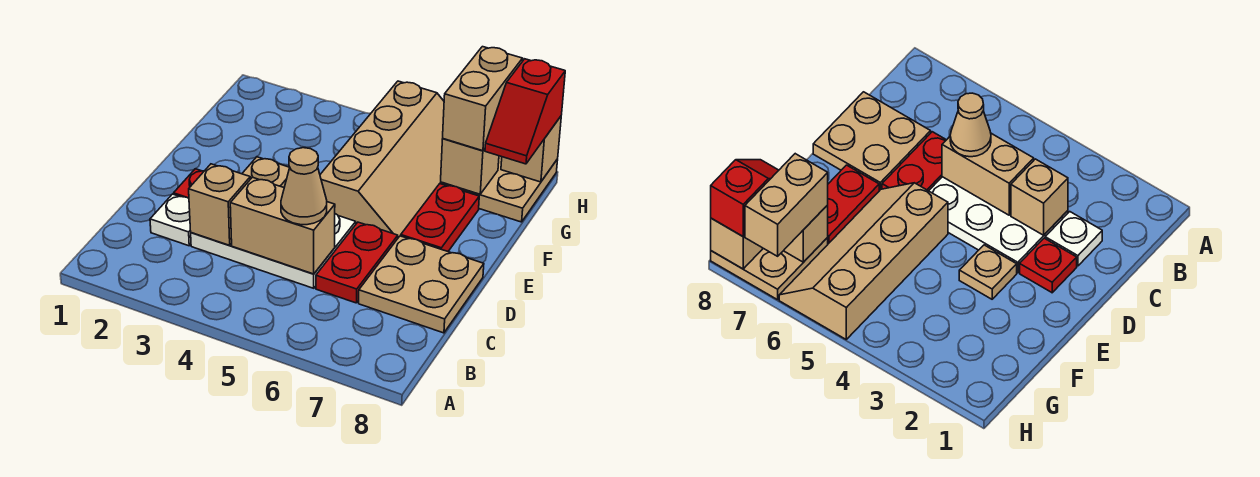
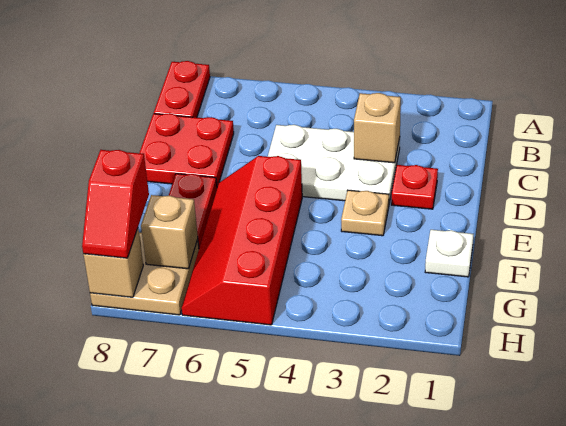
white 1x1 plate [150,194,191,246] -> white 1x1 plate moved to [425,230,474,277]
tan 1x2 brick [230,177,335,274] -> none
tan 1x1 cone [281,148,327,225] -> none
red 1x2 plate [316,222,398,303] -> red 1x2 plate moved to [154,61,210,118]
tan 2x2 plate [359,236,484,333] -> red 2x2 plate [140,113,234,186]
tan 2x4 slope [320,81,444,238] -> red 2x4 slope [182,156,302,325]
tan 1x2 brick [443,47,522,151] -> none
red 1x2 slope [485,59,565,164] -> red 1x2 slope turned to [82,150,149,258]

